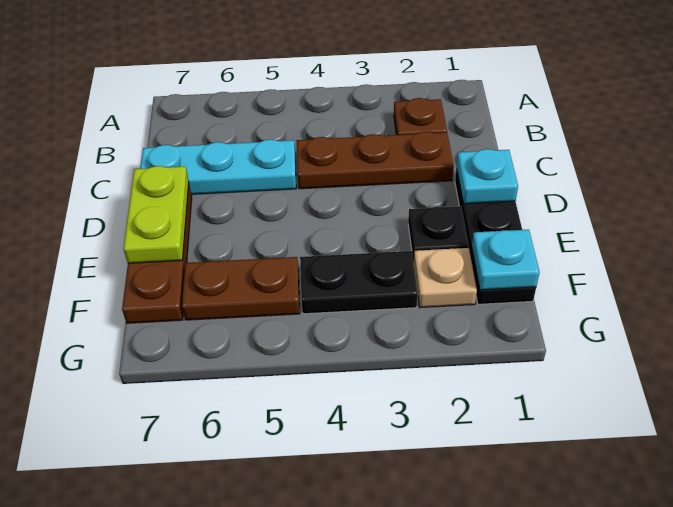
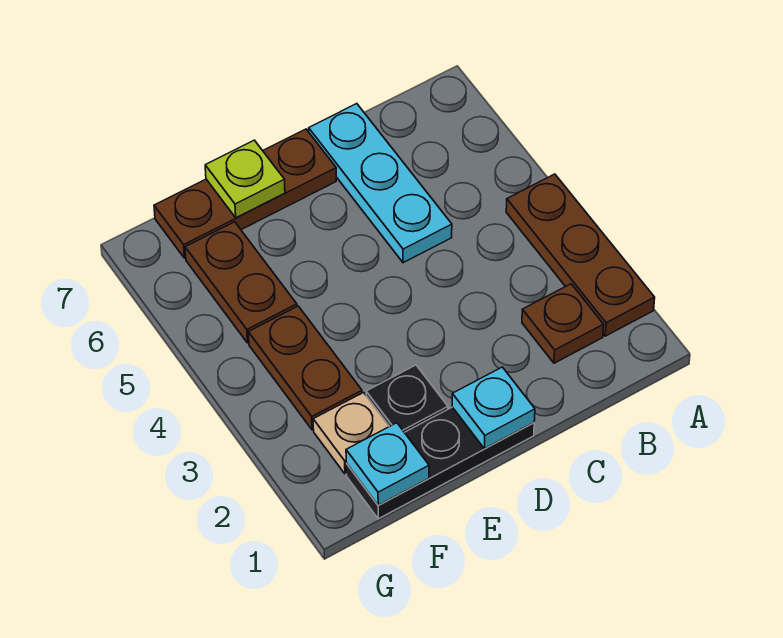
brown 1x3 plate [297,132,454,189] -> brown 1x3 plate moved to [506,174,655,336]
lime 1x2 plate [123,166,189,263] -> lime 1x1 plate [205,140,285,218]
black 1x2 plate [300,251,418,314] -> brown 1x2 plate [248,306,362,430]

